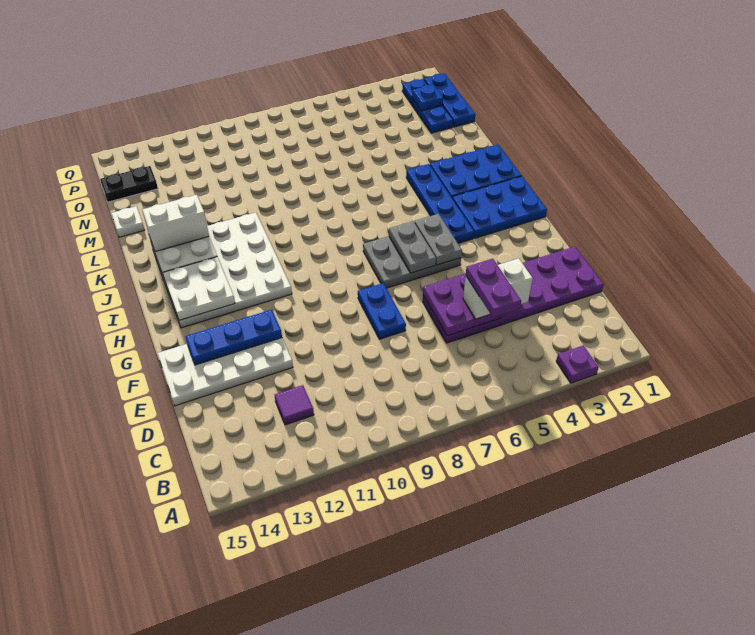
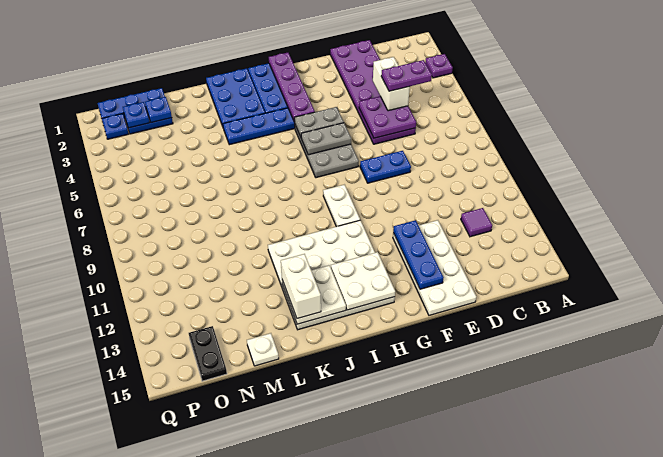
none -> purple 1x4 plate [269,53,315,122]
none -> white 1x2 plate [323,185,360,227]
none -> blue 1x1 plate [145,97,172,123]

